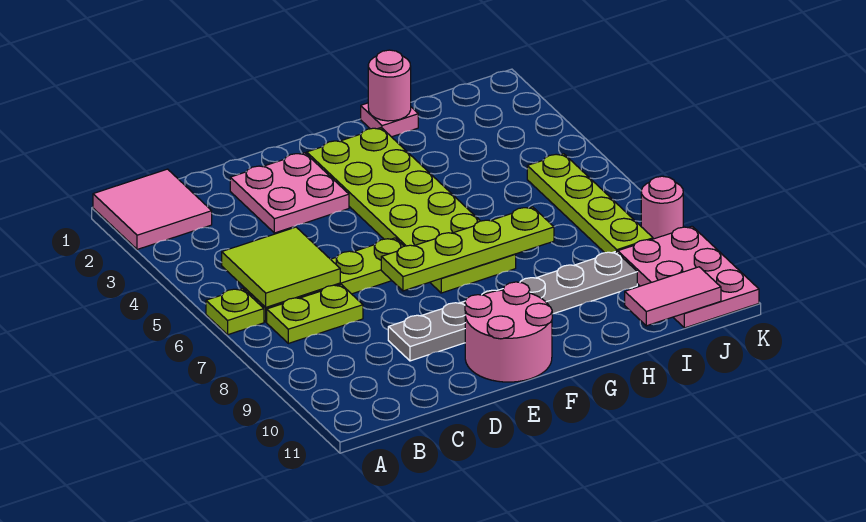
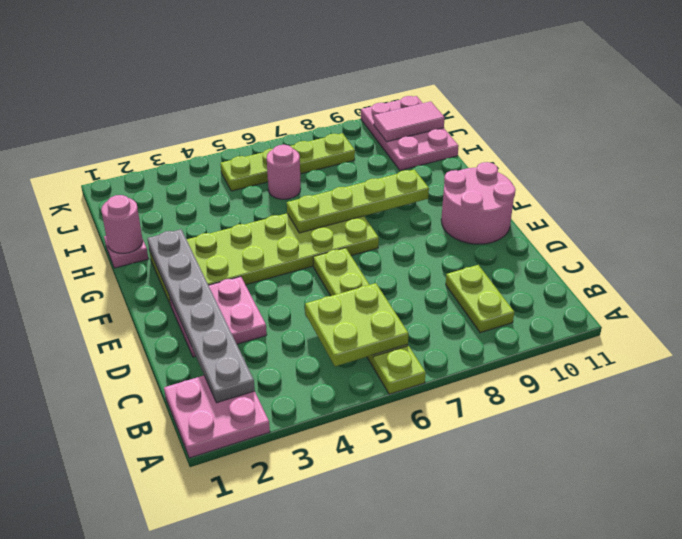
pink 2x2 tile [93,169,212,249] -> pink 2x2 plate [164,376,270,458]
lime 2x2 tile [222,227,340,307] -> lime 2x2 plate [305,283,409,366]
lime 1x2 plate [267,284,363,343] -> lime 1x2 plate moved to [446,265,514,333]
grey 1x6 plate [388,252,637,361] -> grey 1x6 plate moved to [147,229,255,403]
lime 1x4 plate [381,207,554,291] -> lime 1x4 plate turned to [287,169,429,233]
pink 1x2 tile [625,267,721,326] -> pink 1x2 tile turned to [374,101,445,142]
pink 2x3 plate [618,226,759,328] -> pink 2x3 plate turned to [361,96,459,170]
pink 1x1 round brick [641,176,683,239] -> pink 1x1 round brick moved to [267,145,301,199]

